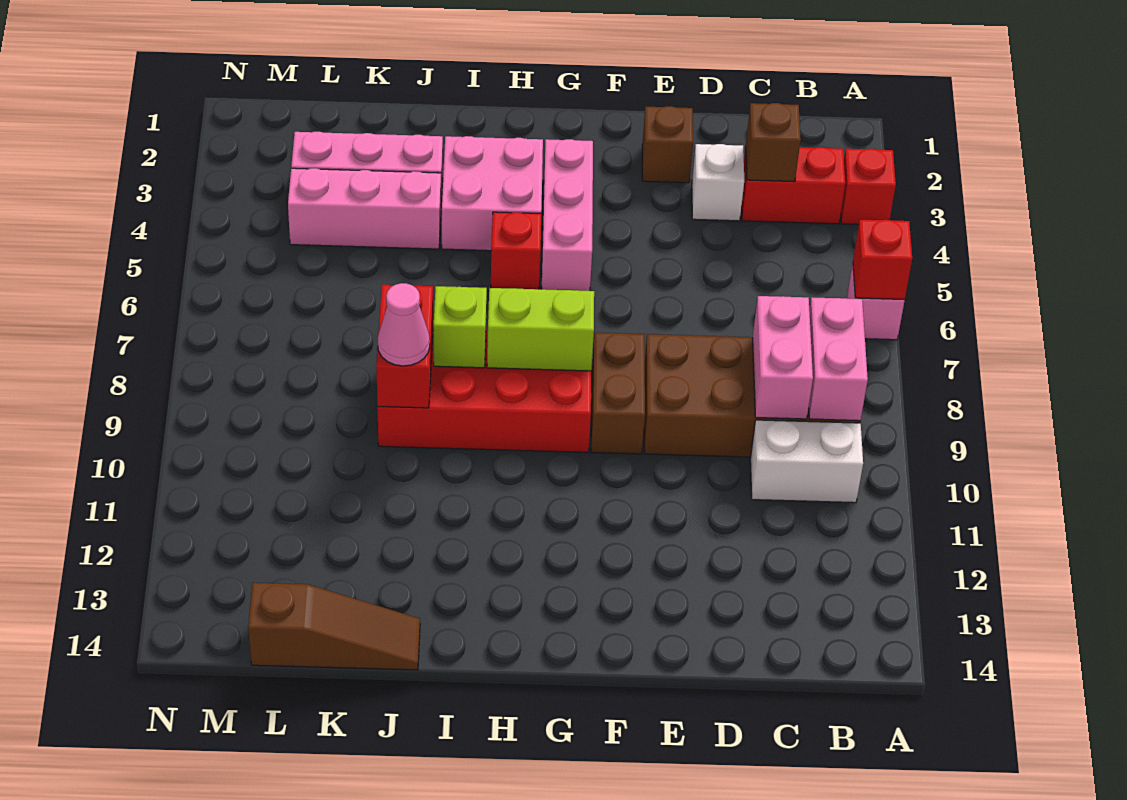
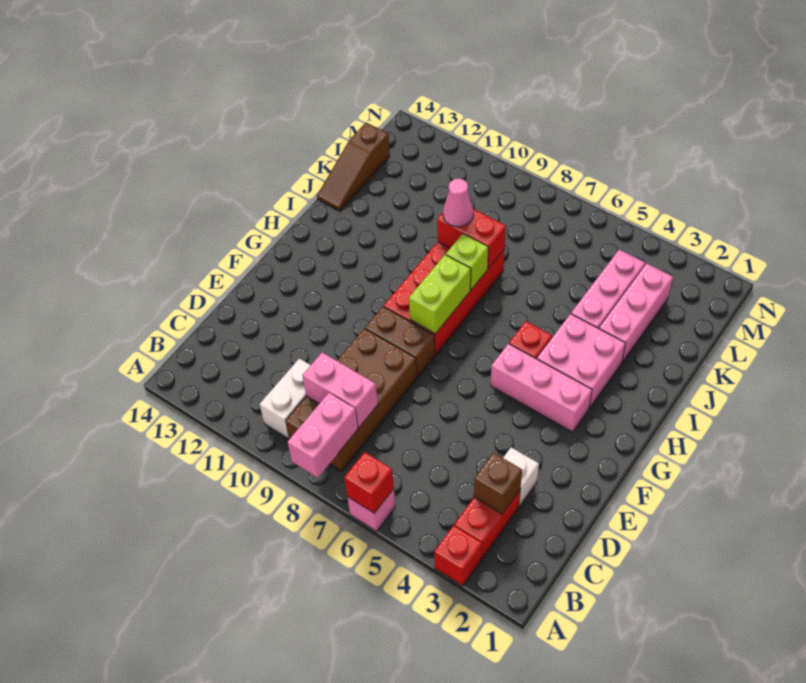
pink 1x2 brick [809,297,868,421] -> pink 1x2 brick turned to [288,393,358,478]
brown 1x1 brick [642,106,693,183] -> none

